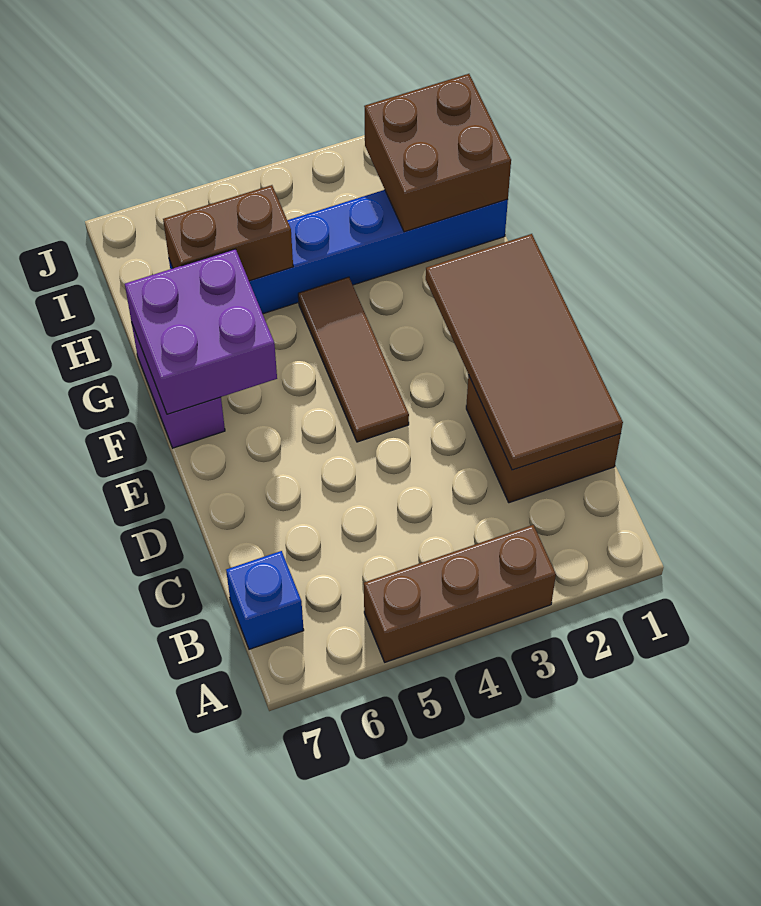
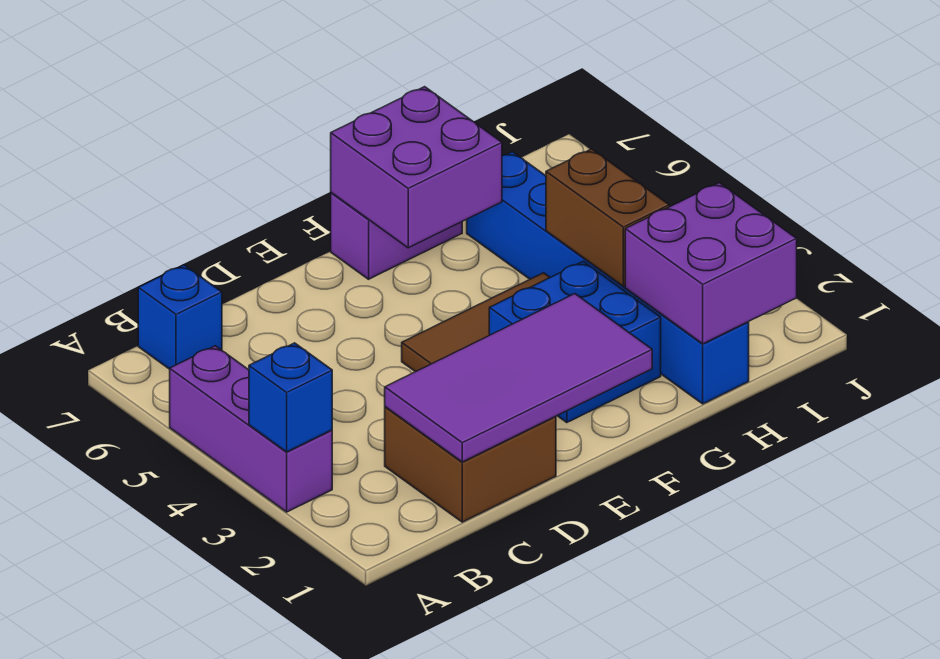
brown 1x3 brick [364,525,556,662] -> purple 1x3 brick [170,346,332,512]
none -> blue 1x1 brick [249,343,332,452]
brown 2x4 tile [426,234,623,470] -> purple 2x4 tile [385,294,652,462]
none -> blue 2x2 brick [489,261,661,423]
brown 2x2 brick [364,74,511,232] -> purple 2x2 brick [625,183,797,344]
brown 1x2 brick [163,185,293,281] -> brown 1x2 brick moved to [546,149,669,287]

